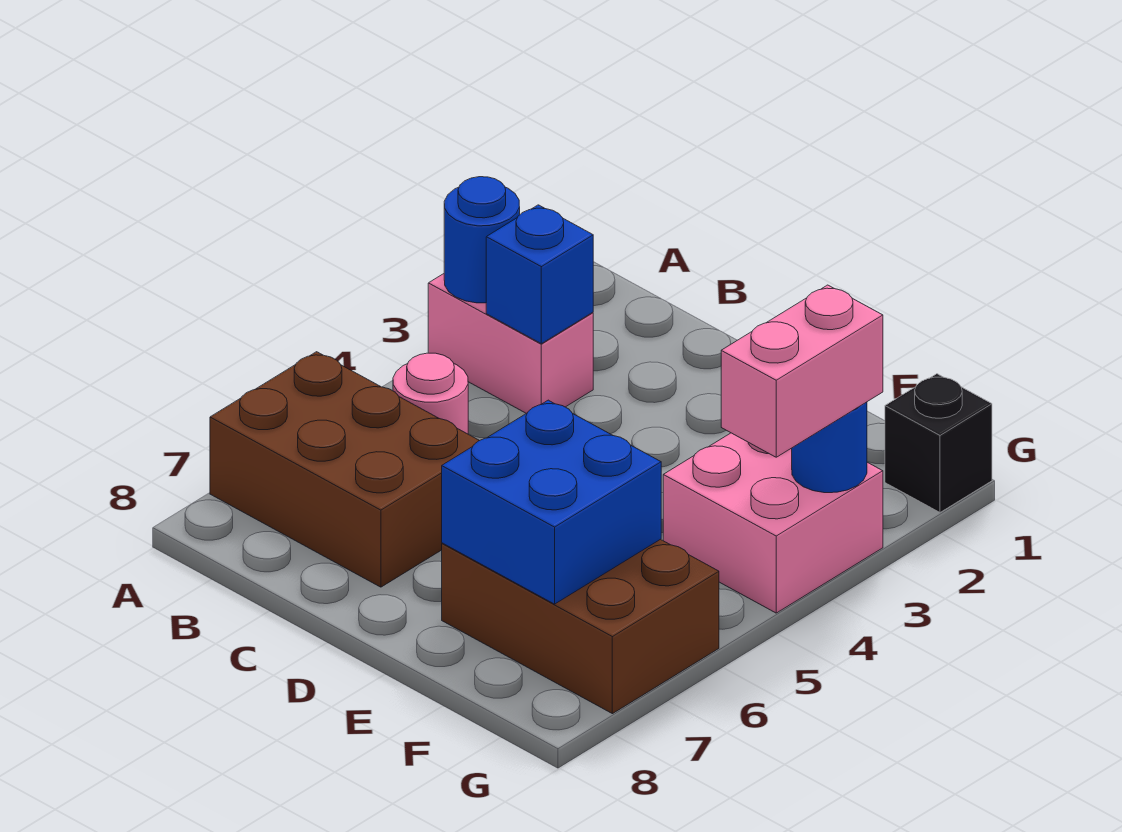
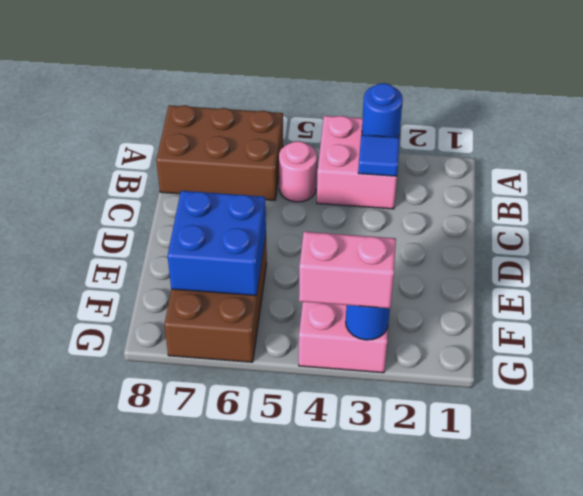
pink 1x2 brick [428,274,593,413] -> pink 2x2 brick [317,116,397,209]
brown 2x3 brick [210,352,479,587] -> brown 2x3 brick turned to [156,105,283,200]
blue 1x1 brick [486,205,593,344] -> blue 1x1 tile [358,135,400,176]
black 1x1 brick [885,374,992,512] -> none

